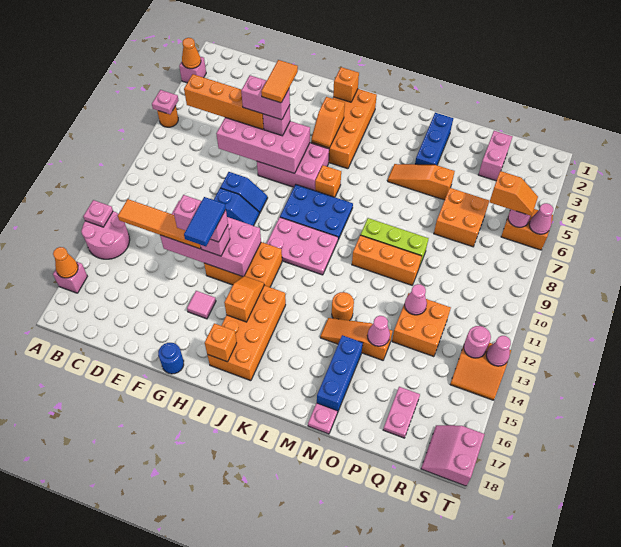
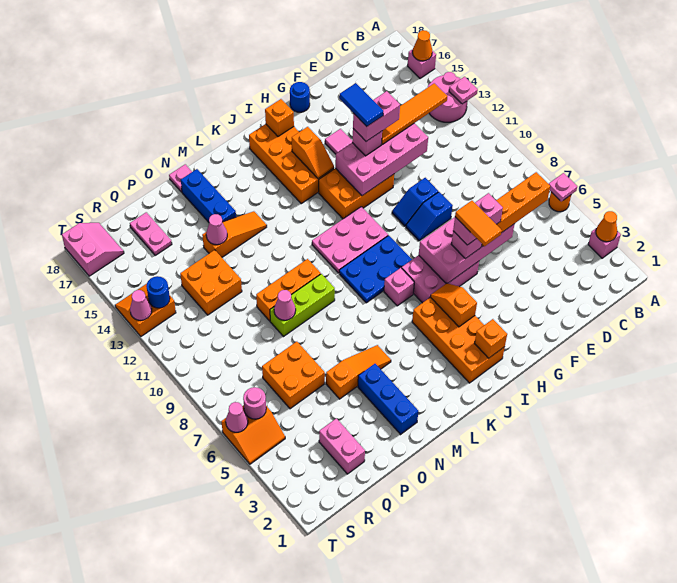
orange 1x1 brick [315,165,341,197] -> pink 1x1 brick [384,268,414,306]
orange 1x1 round brick [332,292,354,321] -> none
pink 1x1 cone [405,284,427,315] -> pink 1x1 cone moved to [274,290,296,320]
orange 1x2 slope [490,171,538,216] -> none
pink 1x1 round brick [464,326,491,358] -> blue 1x1 round brick [146,276,170,308]

